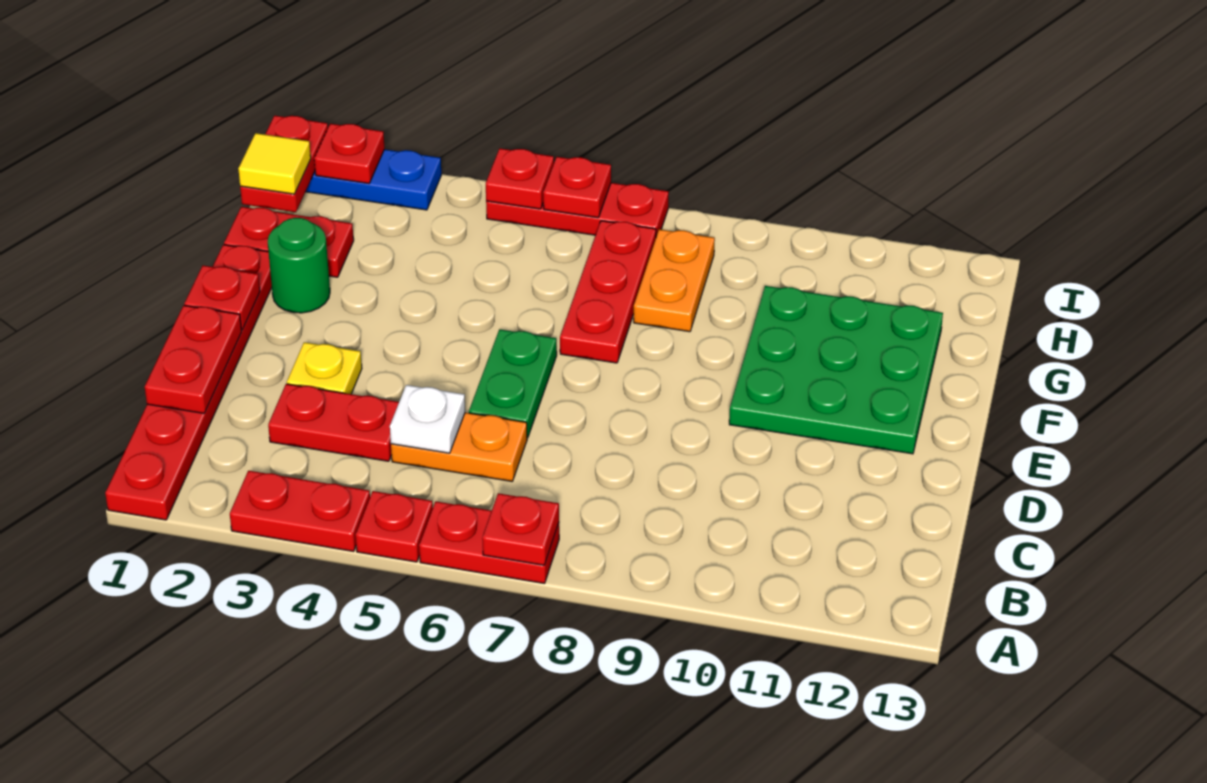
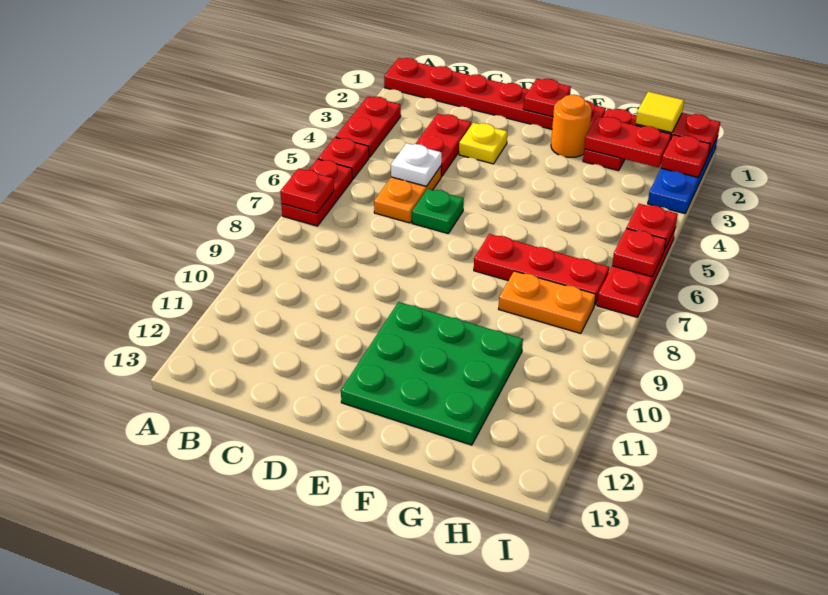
red 1x2 plate [145,305,242,413] -> red 1x2 plate moved to [584,116,671,168]
green 1x2 plate [469,329,557,438] -> green 1x1 plate [412,189,464,233]
green 1x1 round brick [268,218,330,313] -> orange 1x1 round brick [551,95,592,157]

